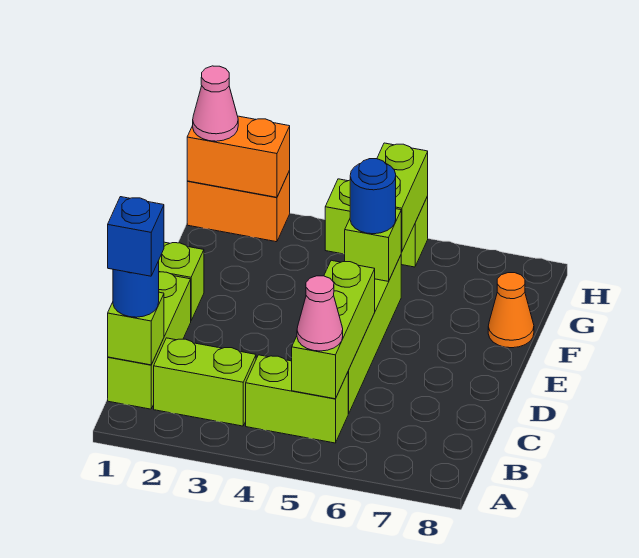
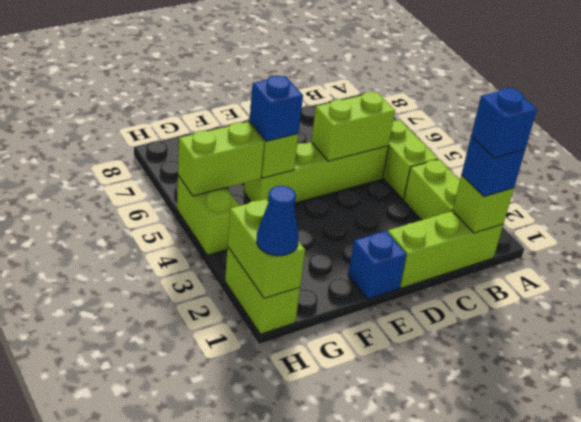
blue 1x1 round brick [113,261,159,317] -> blue 1x1 brick [461,136,525,197]
lime 1x3 brick [292,260,375,399] -> lime 1x2 brick [311,92,395,161]
pink 1x1 cone [297,276,343,351] -> none
lime 1x1 brick [159,242,204,320] -> blue 1x1 brick [348,231,407,299]
blue 1x1 round brick [350,159,396,234] -> blue 1x1 brick [250,76,303,141]
orange 1x1 cone [488,273,534,348] -> none
orange 1x2 brick [187,171,290,242] -> lime 1x2 brick [225,247,300,334]
orange 1x2 brick [187,116,290,197] -> lime 1x2 brick [228,199,305,298]
pink 1x1 cone [193,66,238,141] -> blue 1x1 cone [257,186,299,256]

